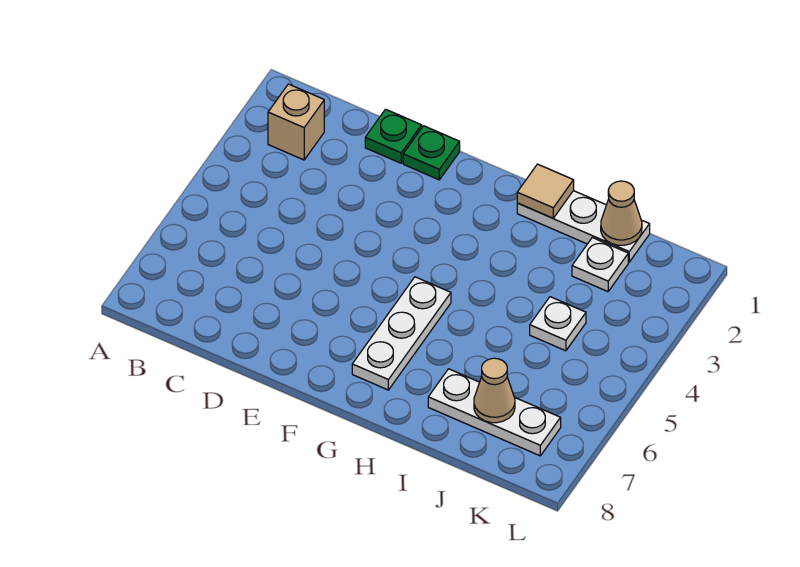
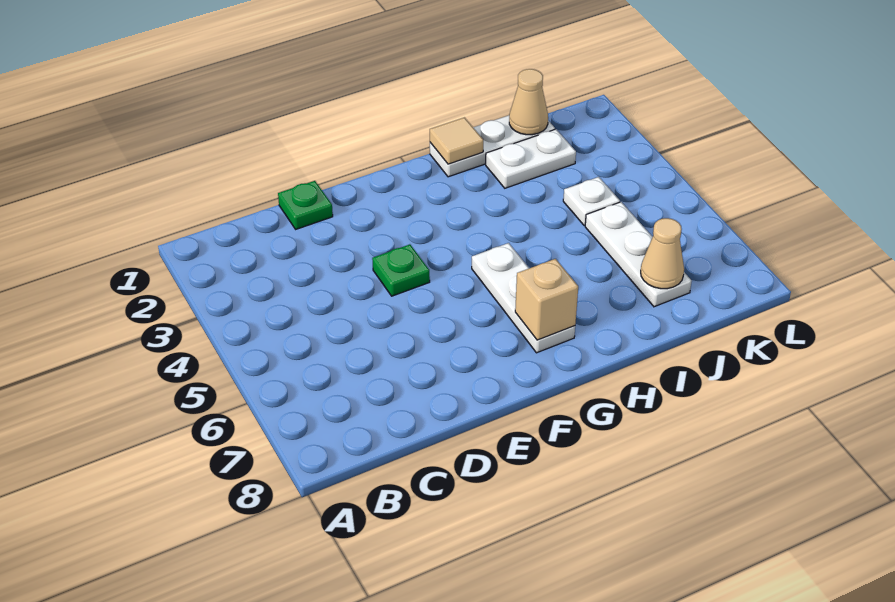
tan 1x1 brick [268,84,324,160] -> tan 1x1 brick moved to [515,259,578,340]
green 1x1 plate [403,126,460,180] -> green 1x1 plate moved to [372,244,430,296]
white 1x3 plate [428,369,561,456] -> white 1x3 plate turned to [585,202,692,307]
white 1x1 plate [572,238,628,292] -> white 1x2 plate [486,129,576,188]

